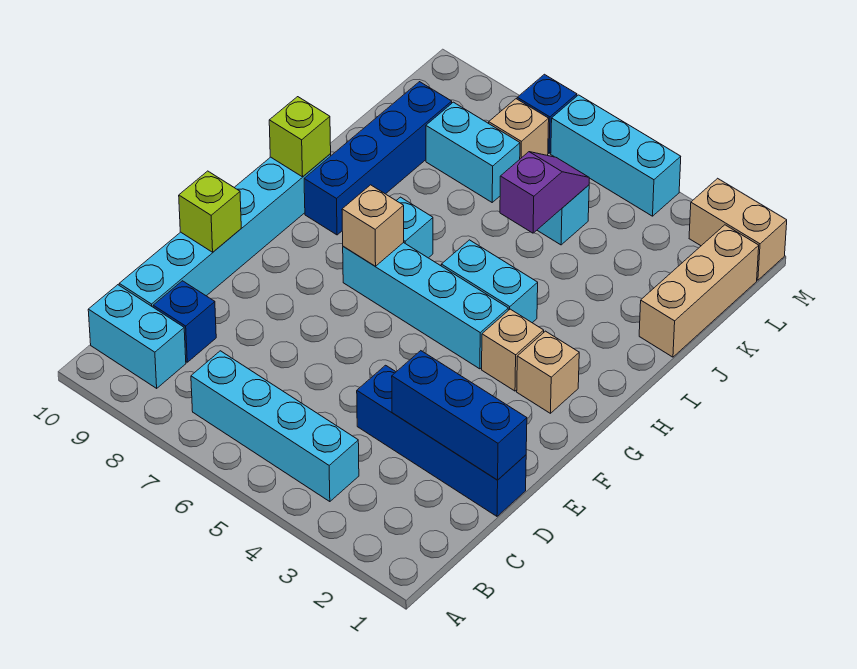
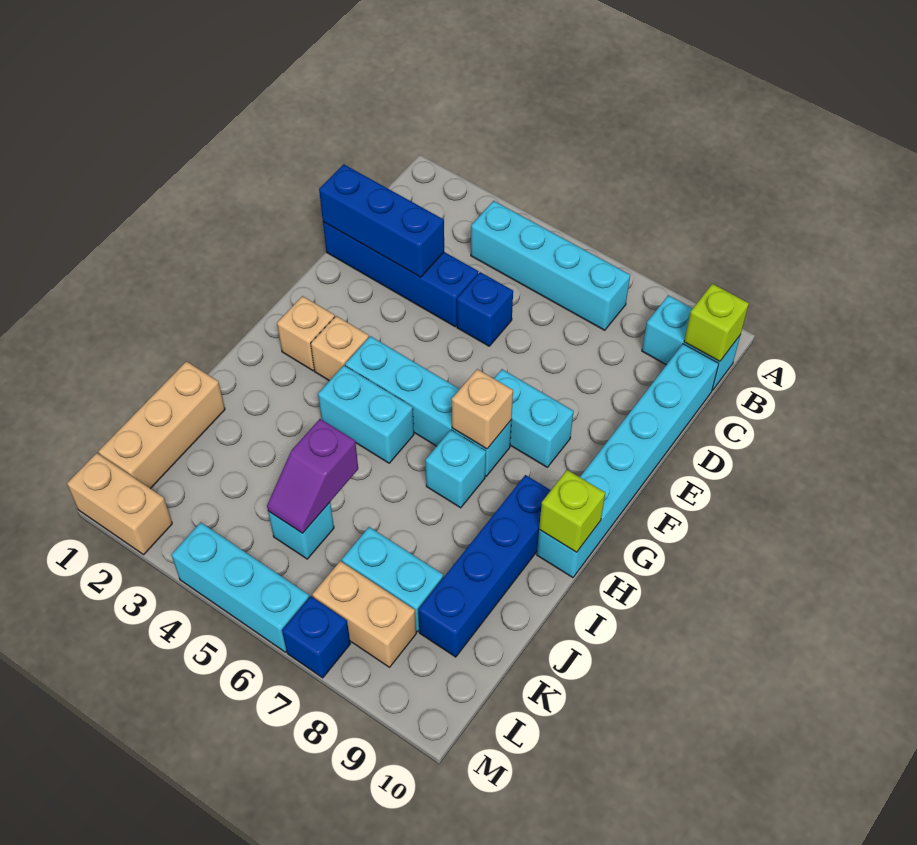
blue 1x1 brick [153,281,216,362] -> blue 1x1 brick moved to [457,272,513,346]
lime 1x1 brick [179,171,241,252] -> lime 1x1 brick moved to [684,284,749,362]
none -> cyan 1x2 brick [494,369,574,467]
tan 1x1 brick [489,99,549,159] -> tan 1x2 brick [312,561,416,667]

